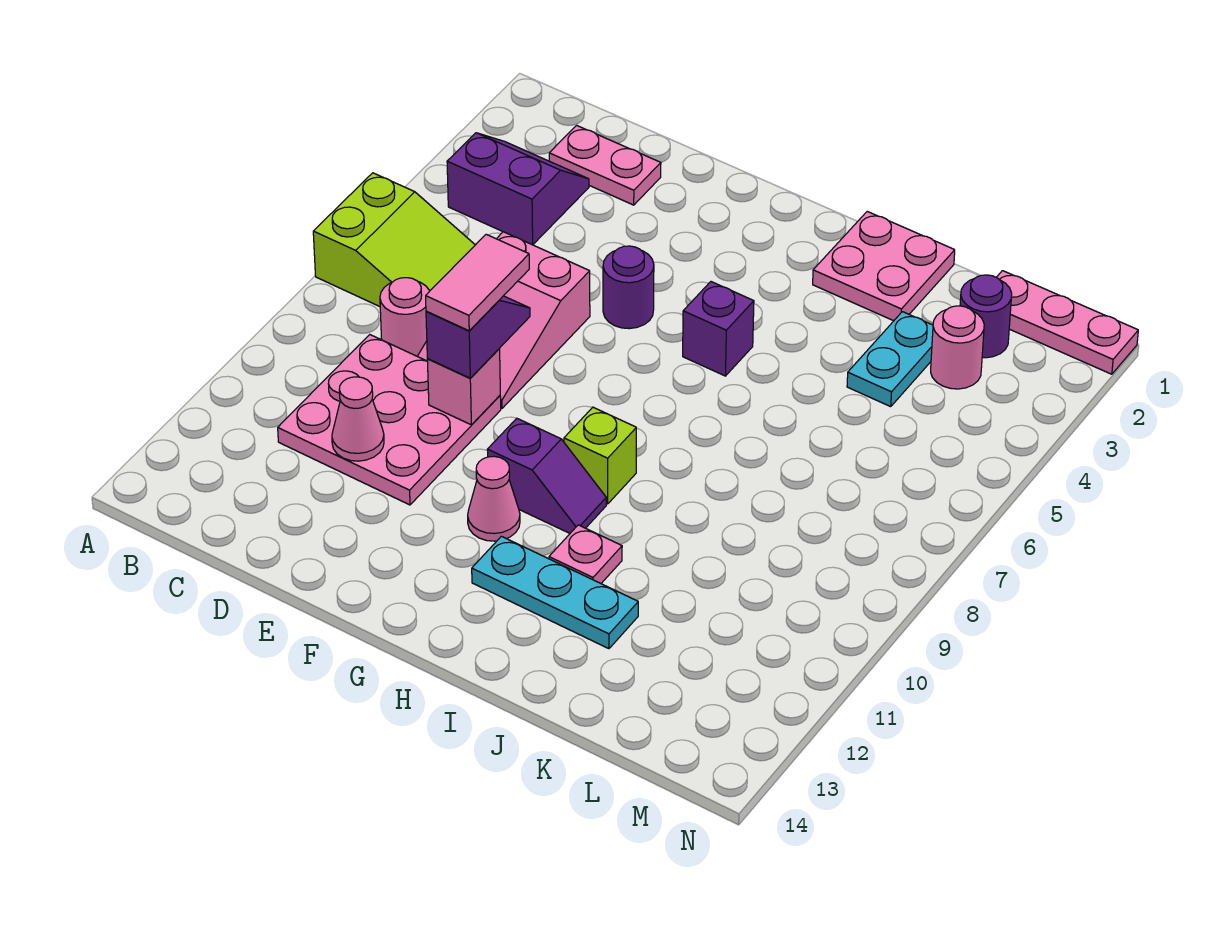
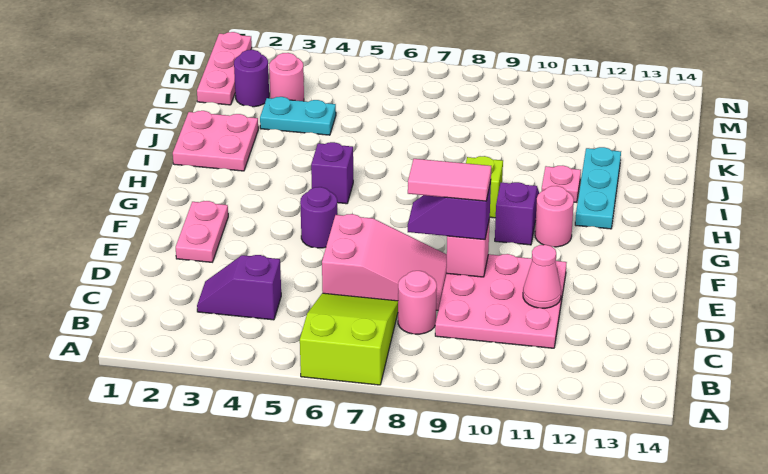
purple 2x2 slope [447,133,589,245] -> purple 1x2 slope [197,255,281,320]
pink 1x2 plate [549,125,661,205] -> pink 1x2 plate moved to [176,201,228,262]
pink 1x1 cone [468,456,520,541] -> pink 1x1 round brick [535,186,574,247]

